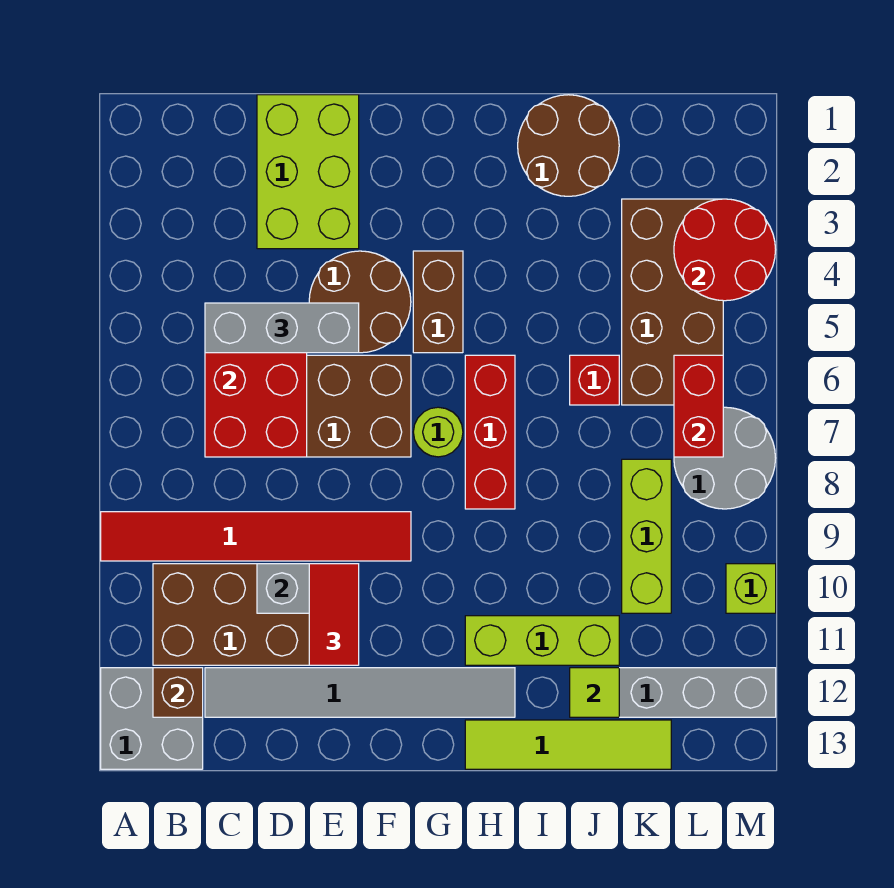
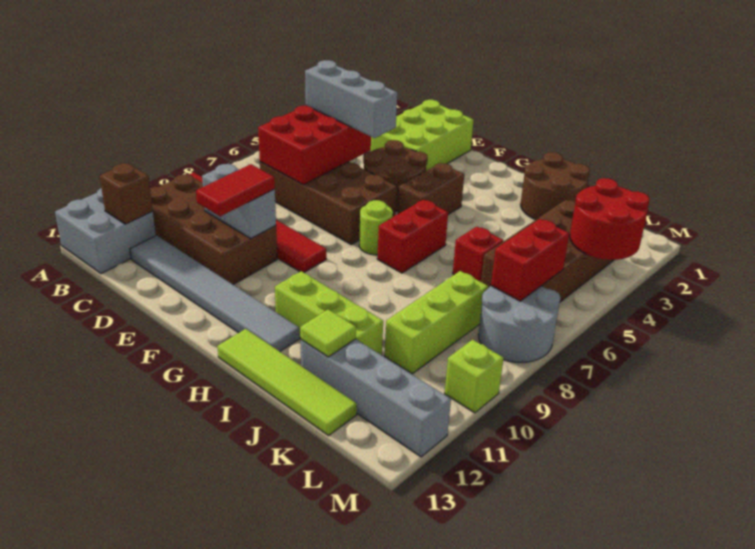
red 1x3 brick [465,355,515,509] -> red 1x2 brick [377,200,448,273]

